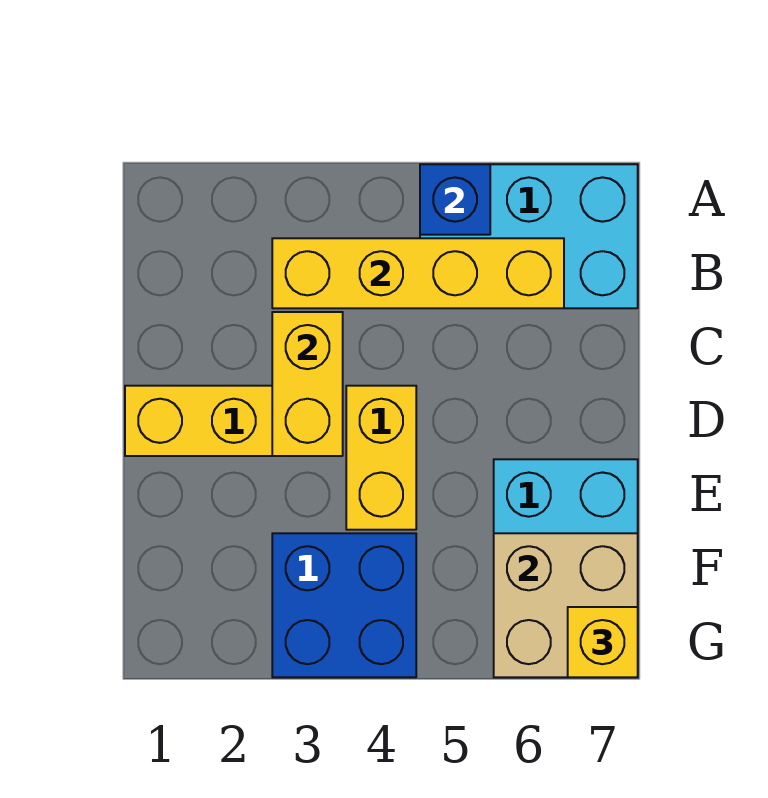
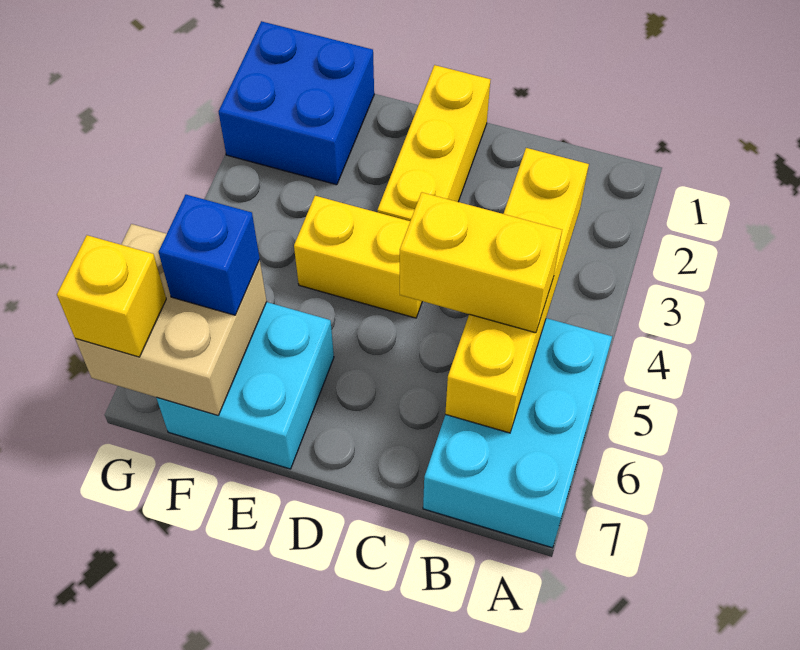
blue 1x1 brick [420,164,490,235] -> blue 1x1 brick moved to [158,195,260,315]
yellow 1x2 brick [272,312,343,456] -> yellow 1x2 brick moved to [400,192,562,333]
blue 2x2 brick [272,533,416,677] -> blue 2x2 brick moved to [219,21,374,185]

